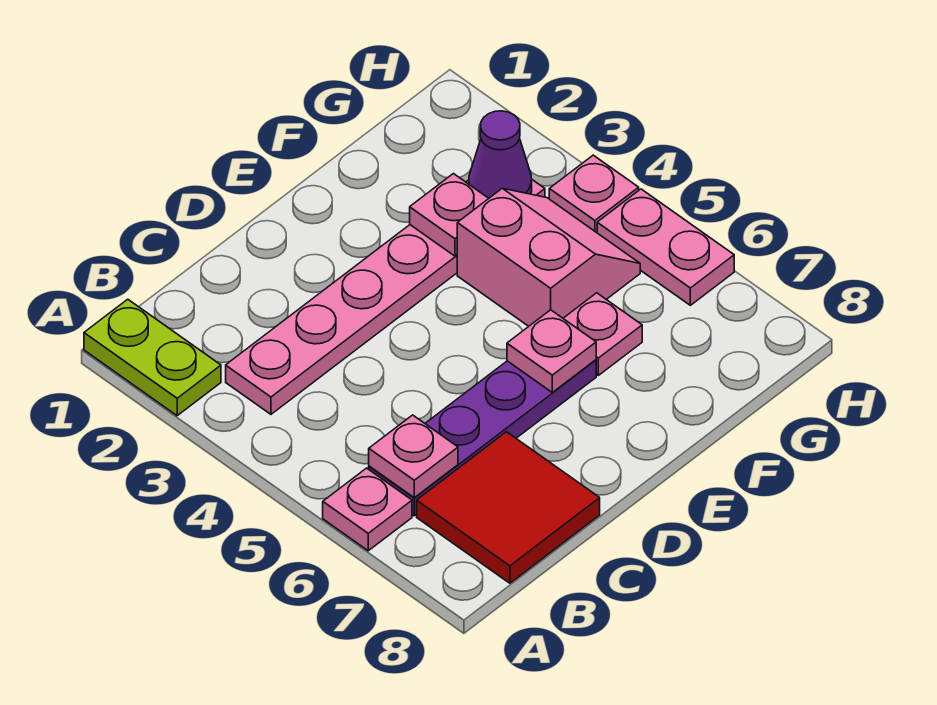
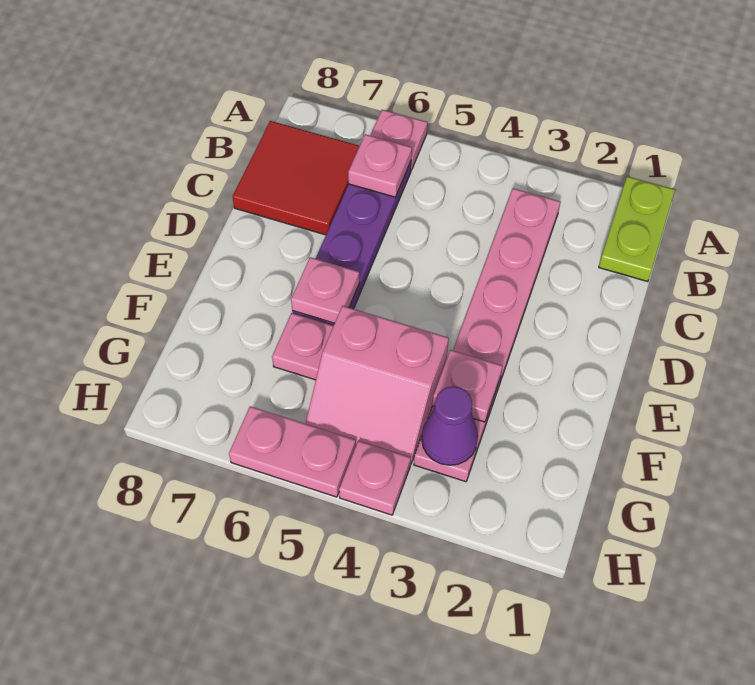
lime 1x2 plate [84,299,221,416] -> lime 1x2 plate turned to [599,176,675,282]

